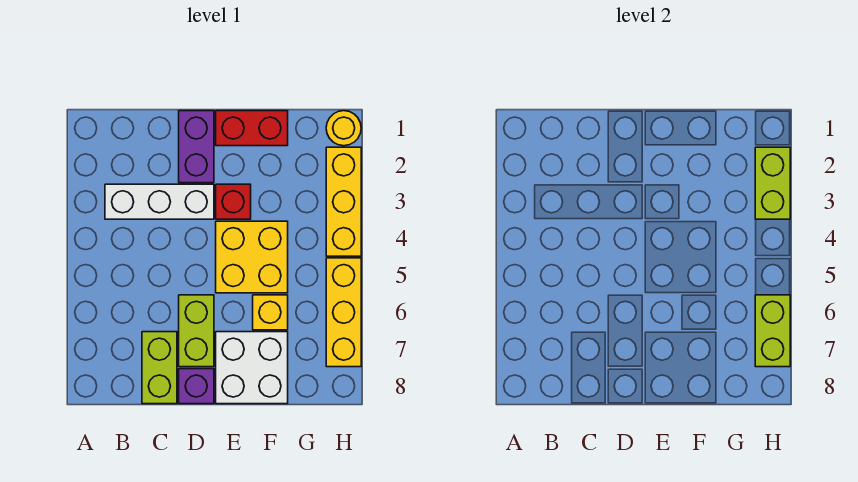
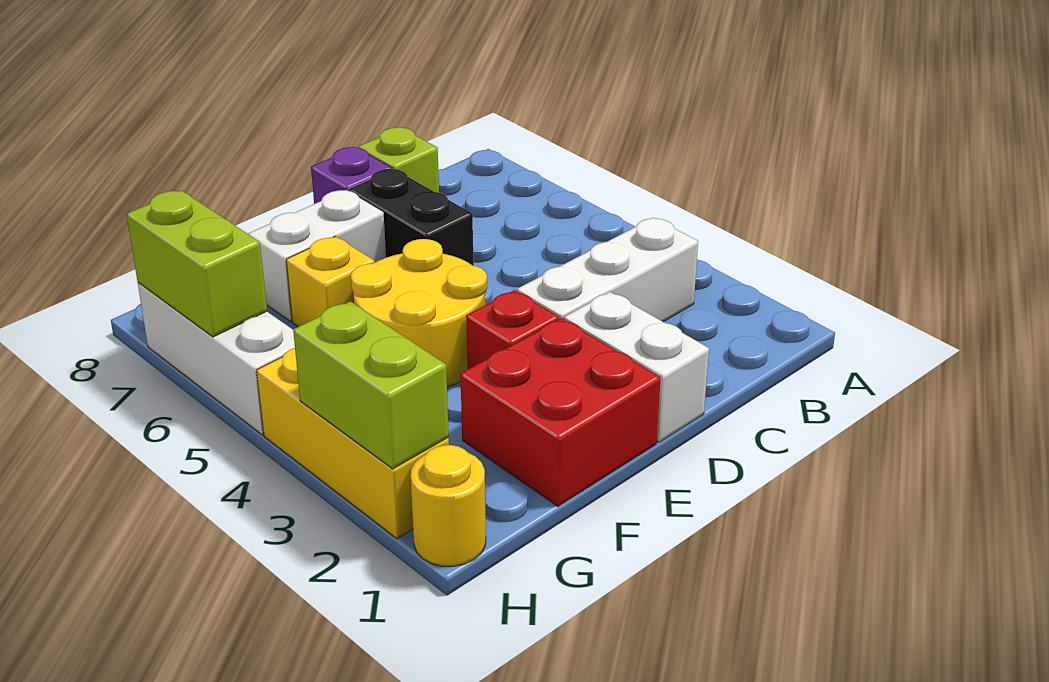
lime 1x2 brick [142,332,177,404] -> lime 1x1 brick [358,127,439,193]
purple 1x2 brick [179,111,214,183] -> white 1x2 brick [564,292,709,442]
lime 1x2 brick [179,295,214,367] -> black 1x2 brick [349,169,474,266]
red 1x2 brick [216,111,288,146] -> red 2x2 brick [460,318,661,506]
yellow 2x2 brick [216,221,288,293] -> yellow 2x2 round brick [351,239,487,387]
white 2x2 brick [216,332,288,404] -> white 1x2 brick [248,190,386,321]
yellow 1x3 brick [326,258,361,367] -> white 1x3 brick [138,283,295,435]

